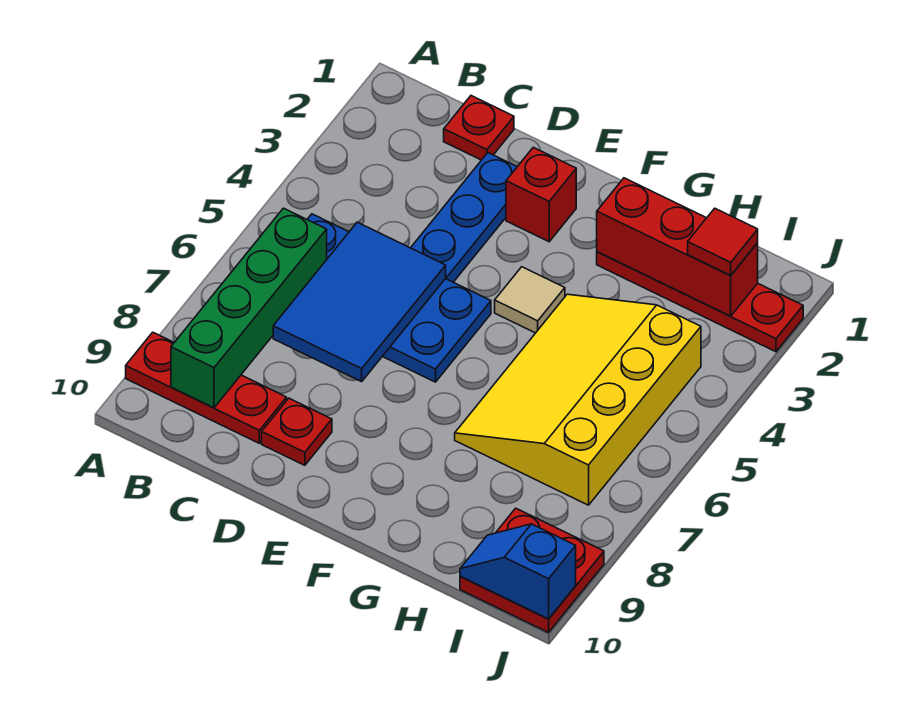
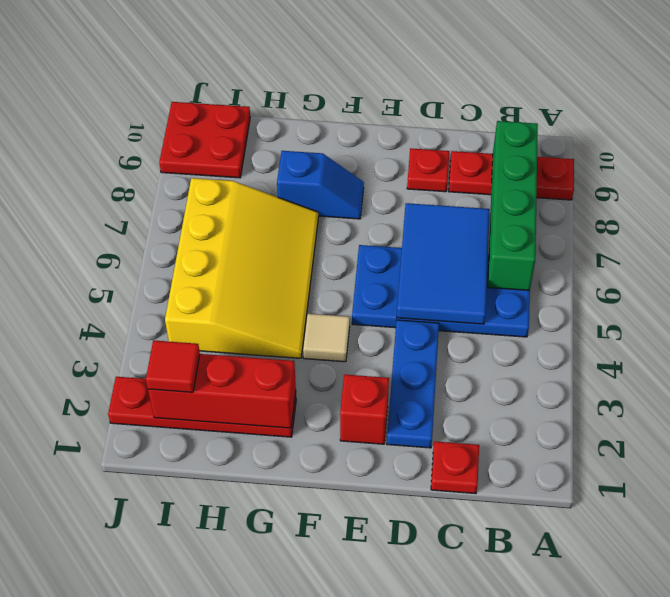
blue 1x2 slope [460,524,576,619] -> blue 1x2 slope moved to [277,151,364,219]

